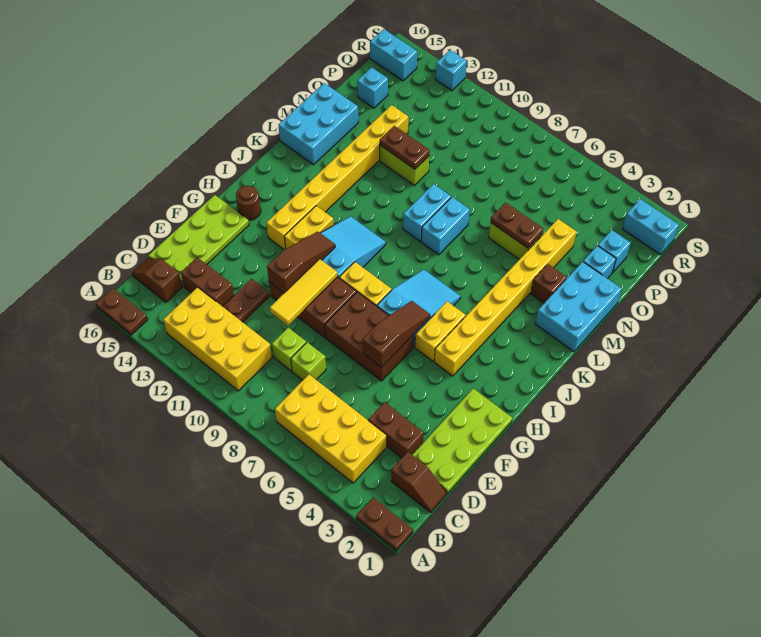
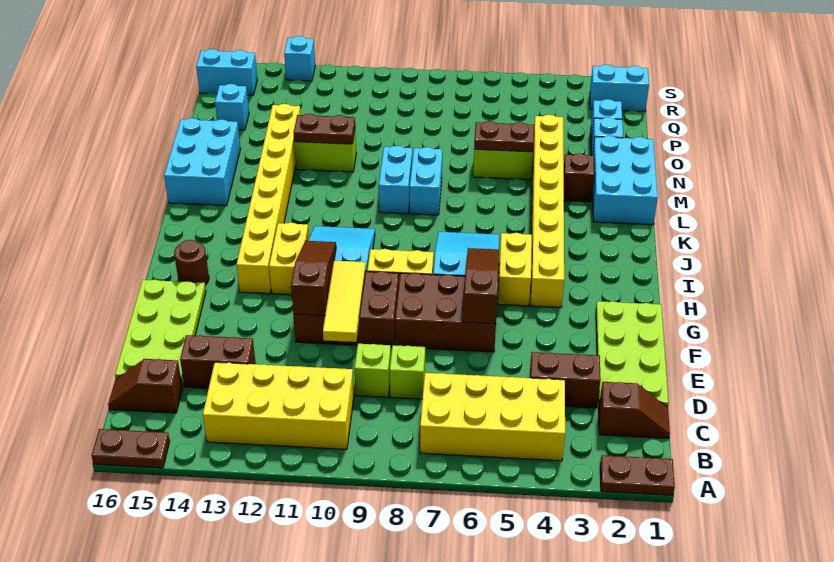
brown 1x2 plate [222,279,269,322] -> none

